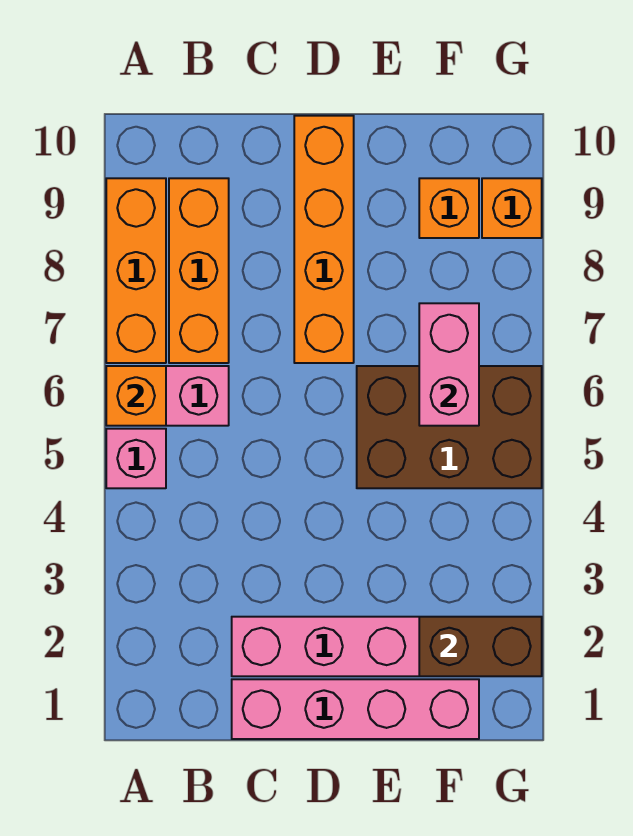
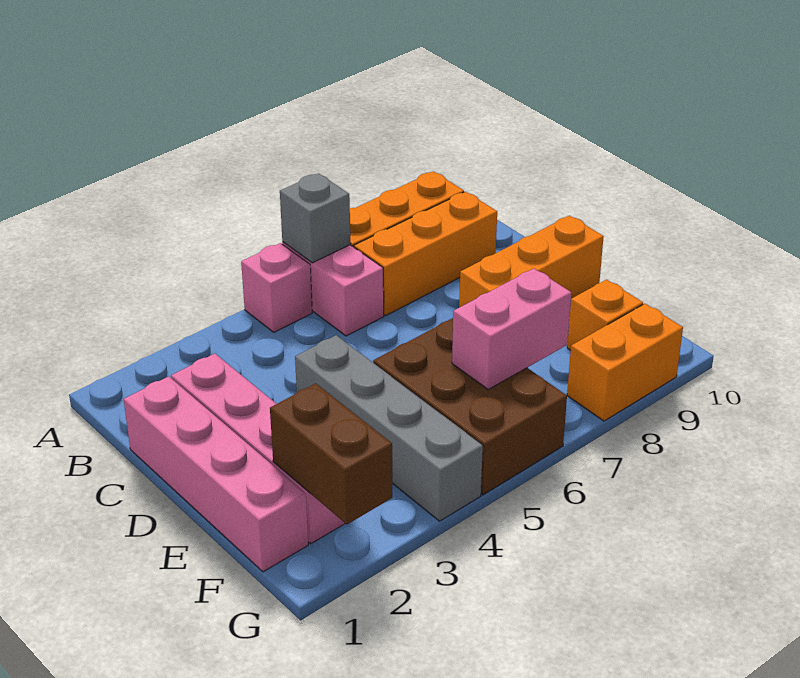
orange 1x1 brick [106,366,166,426] -> grey 1x1 brick [280,173,351,263]
none -> grey 1x4 brick [295,335,483,521]
orange 1x4 brick [294,116,354,363] -> orange 1x3 brick [459,216,604,307]
orange 1x1 brick [482,178,542,238] -> orange 1x2 brick [567,304,683,421]

